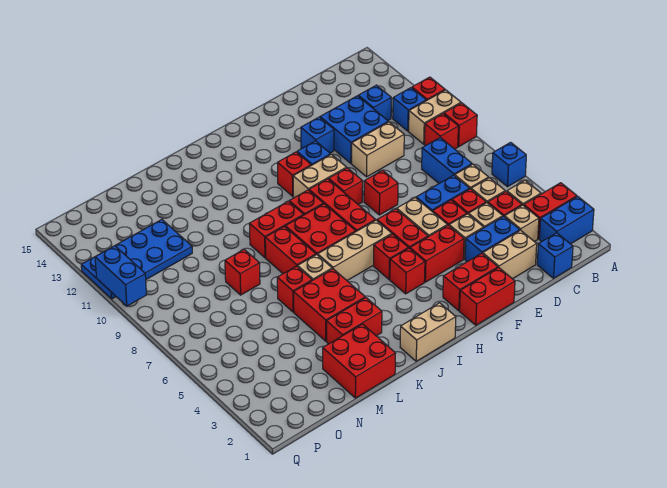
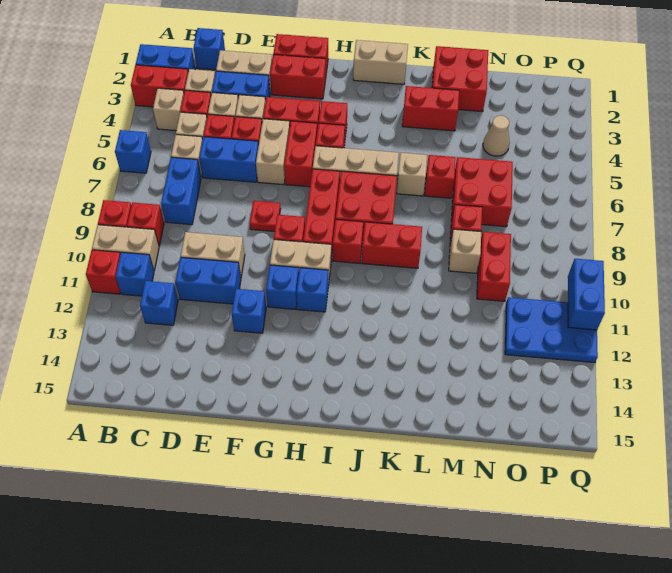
blue 2x2 brick [320,96,388,163] -> blue 1x2 brick [176,257,241,304]
red 1x1 brick [364,170,398,215] -> red 1x1 plate [250,201,281,231]
red 1x1 brick [277,152,311,196] -> blue 1x1 brick [296,268,328,312]
red 2x2 brick [294,269,365,341] -> red 2x2 brick moved to [451,157,513,227]
red 1x2 brick [265,226,316,274] -> red 1x2 brick moved to [477,232,511,301]
none -> tan 1x1 brick [449,229,481,273]
none -> tan 1x1 cone [483,116,510,156]
blue 2x4 plate [81,220,192,299] -> blue 2x3 plate [505,297,598,363]

